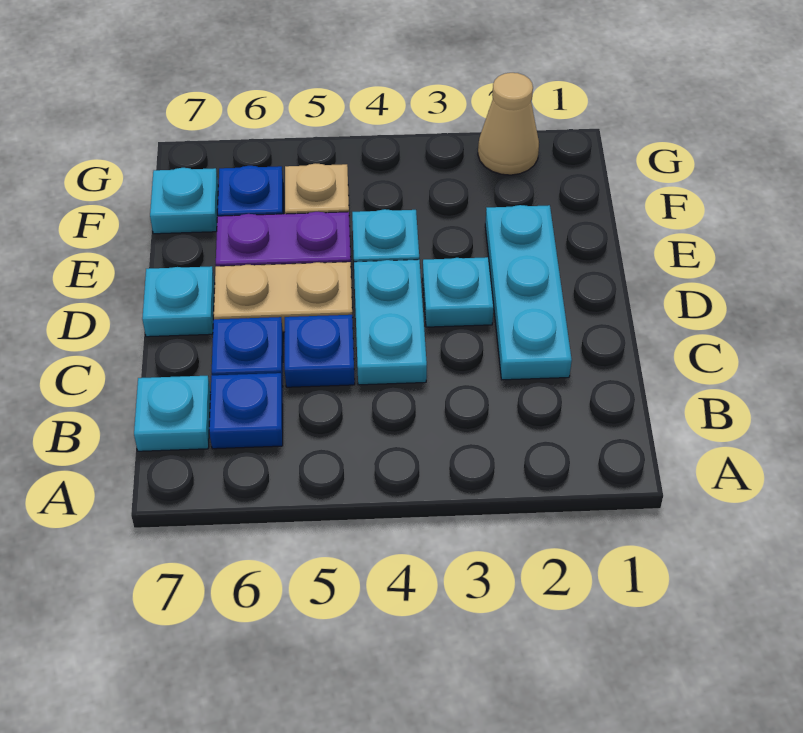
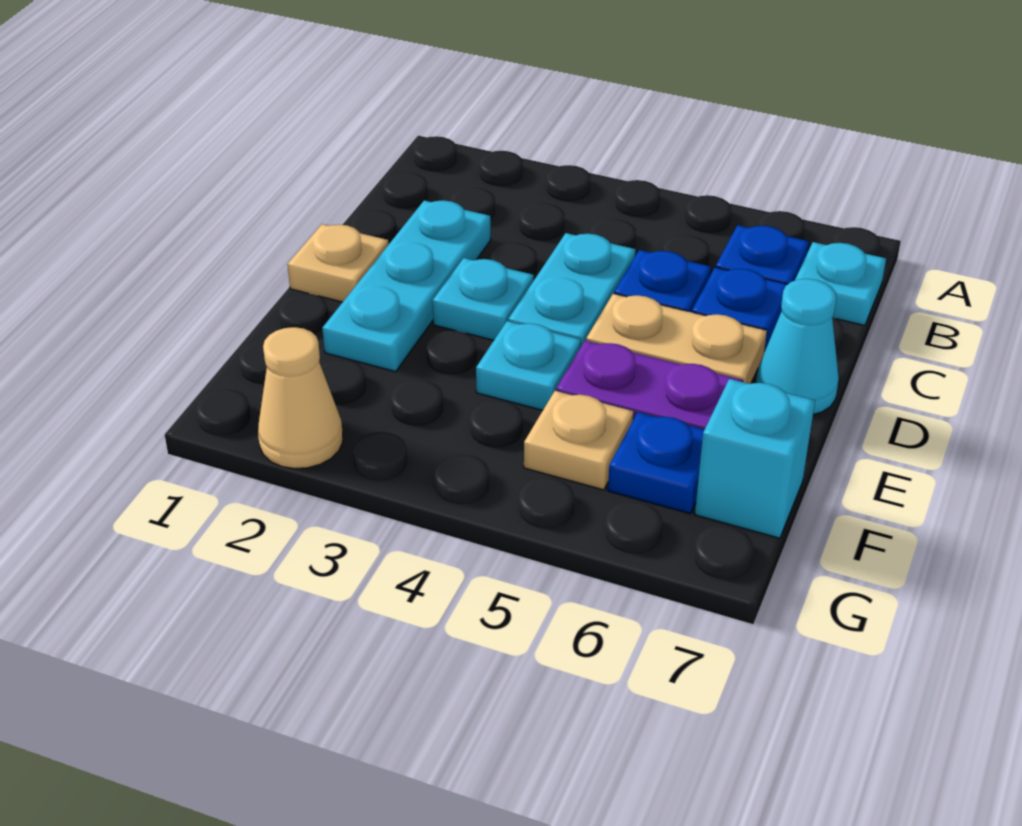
none -> tan 1x1 plate [287,224,389,302]
cyan 1x1 plate [142,266,215,337] -> cyan 1x1 cone [756,279,839,414]
cyan 1x1 plate [150,168,218,234] -> cyan 1x1 brick [695,379,815,538]

